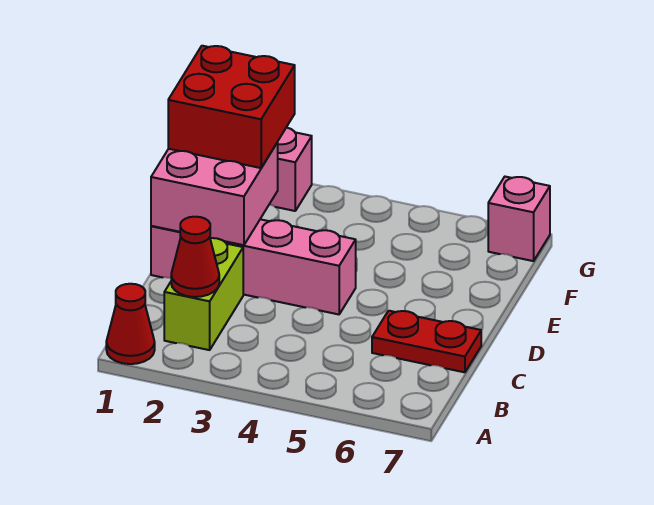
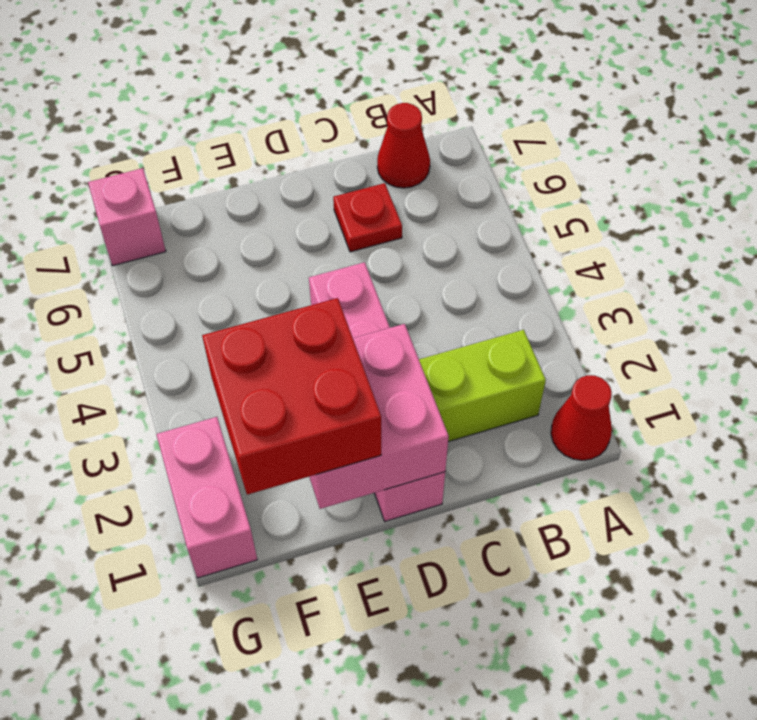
red 1x1 cone [171,217,219,297] -> red 1x1 cone moved to [377,103,430,188]
red 1x2 plate [372,311,481,372] -> red 1x1 plate [333,183,402,252]

